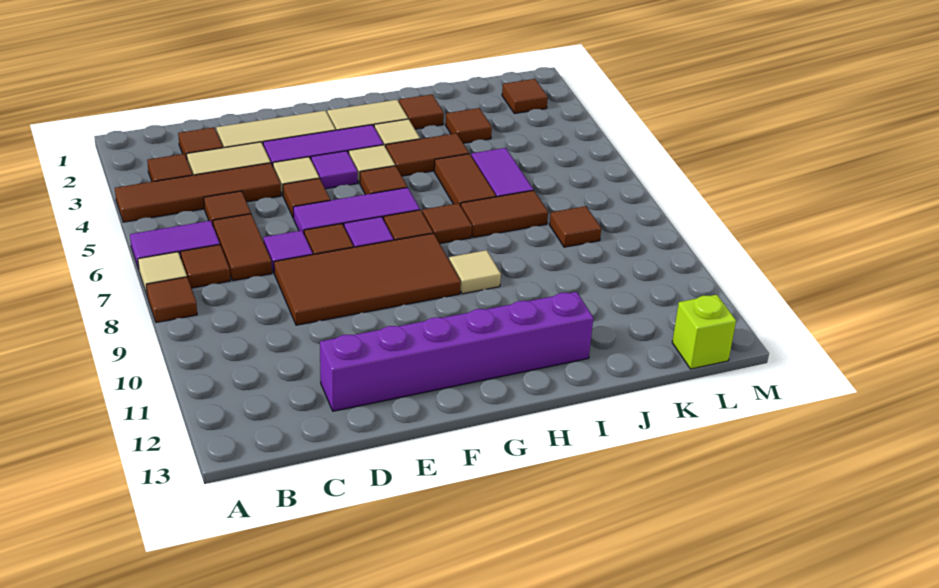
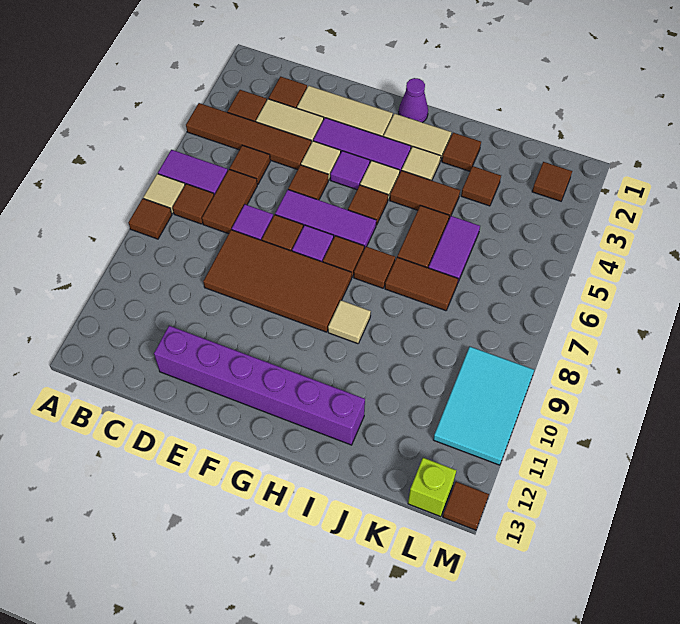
none -> purple 1x1 cone [399,78,428,123]
brown 1x1 tile [550,206,601,247] -> brown 1x1 tile moved to [443,482,489,530]
none -> cyan 2x3 tile [433,347,534,465]

